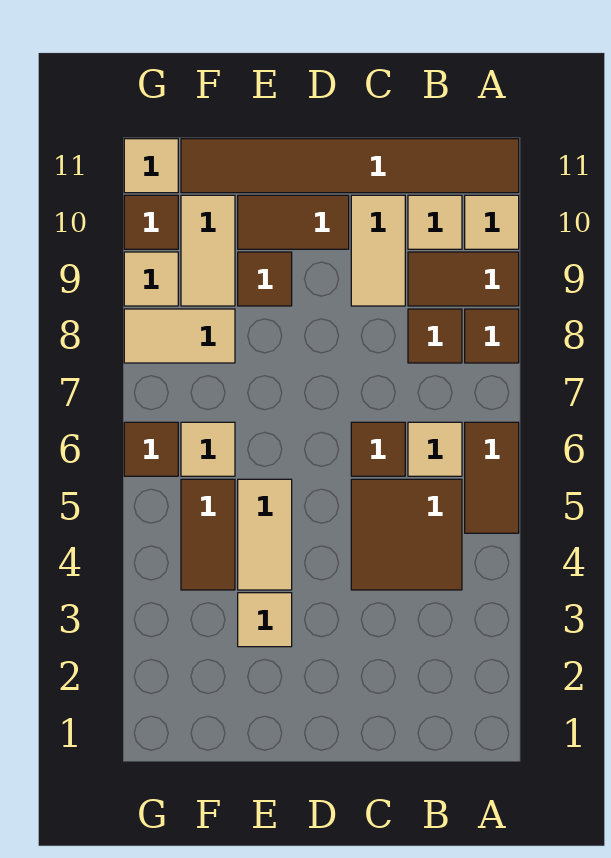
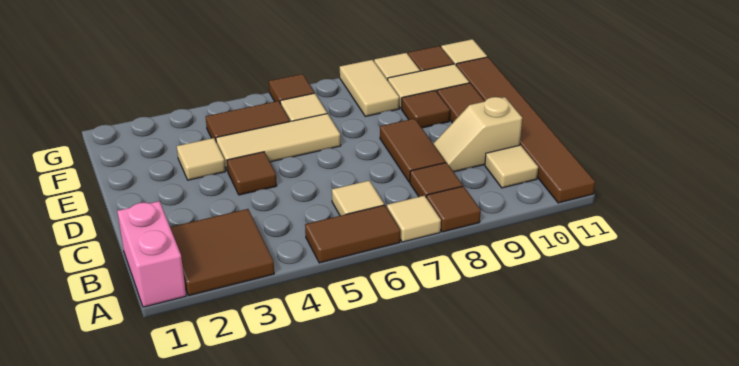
none -> pink 1x2 brick [117,201,186,307]
brown 1x2 tile [408,252,519,306] -> brown 1x2 tile moved to [380,118,446,182]
tan 1x1 tile [465,195,519,249] -> tan 1x1 tile moved to [387,196,441,242]
brown 2x2 tile [351,479,462,590] -> brown 2x2 tile moved to [170,209,274,296]
brown 1x1 tile [351,422,405,476] -> brown 1x1 tile moved to [227,152,277,195]
tan 1x2 tile [351,195,405,306] -> tan 1x2 slope [433,97,522,172]
tan 1x2 tile [238,479,292,590] -> tan 1x3 tile [216,114,341,171]

